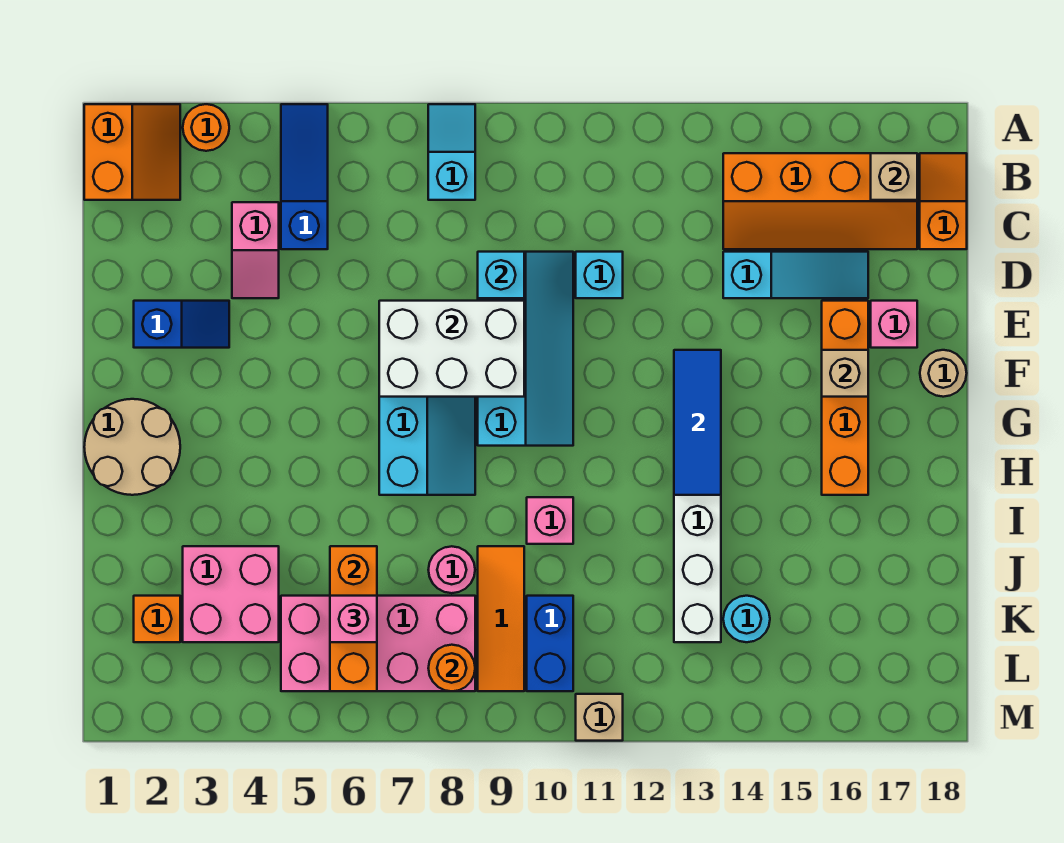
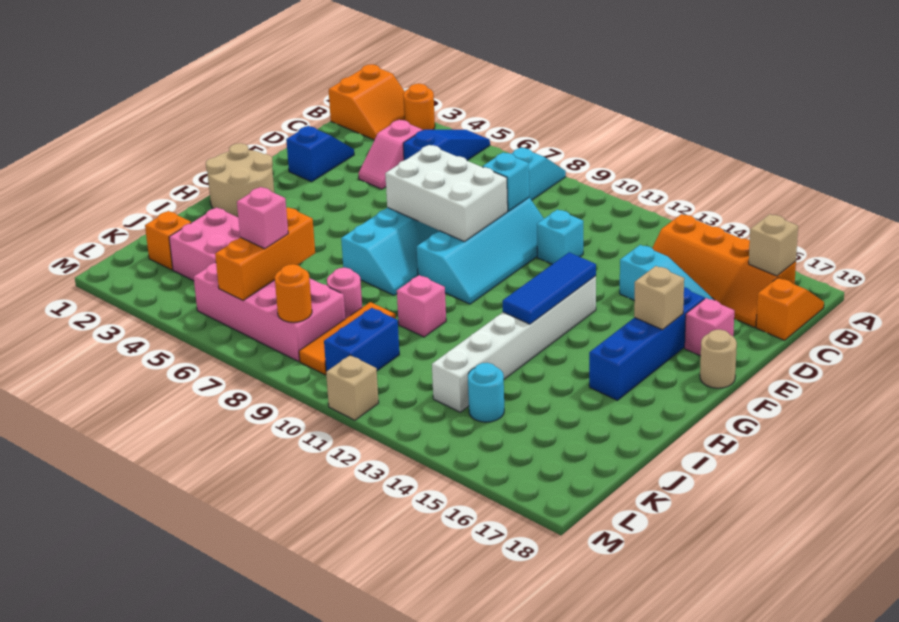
blue 1x2 slope [134,301,229,348] -> blue 1x2 slope turned to [286,126,354,182]
orange 1x4 brick [822,301,868,495] -> blue 1x4 brick [589,287,705,400]

